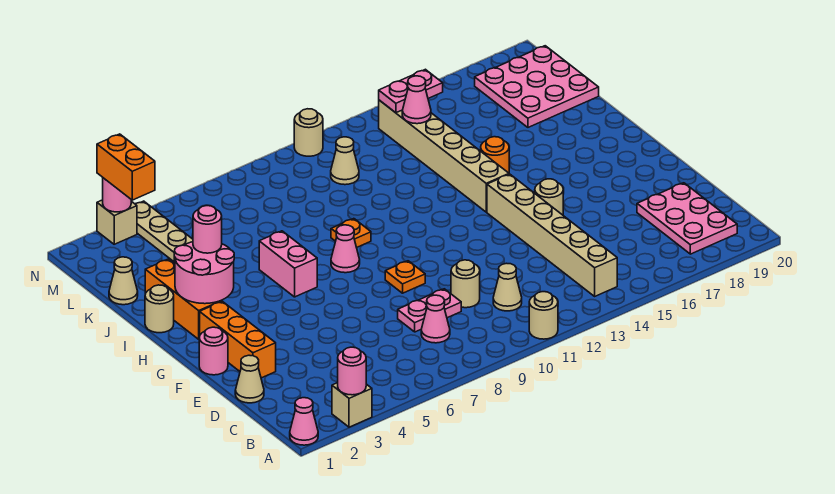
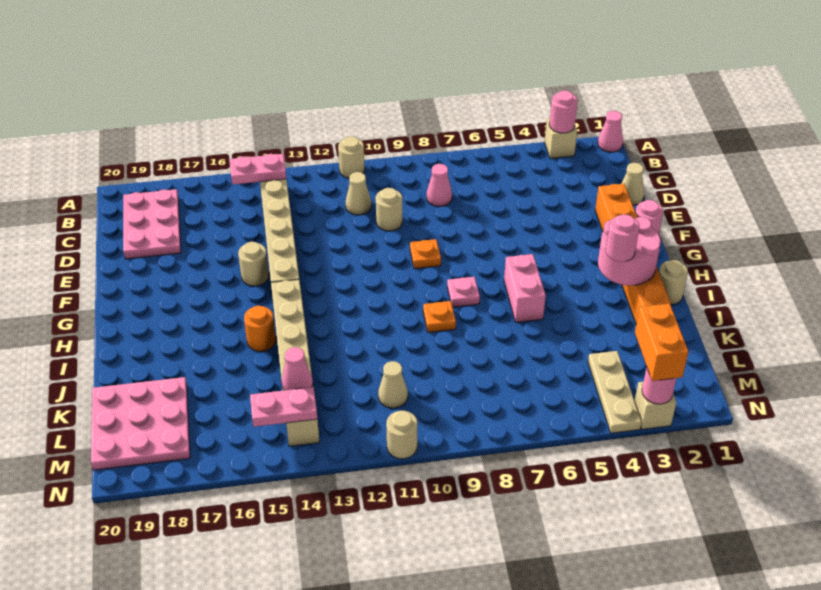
pink 1x2 plate [398,289,461,332] -> pink 1x2 plate moved to [230,154,286,184]
pink 1x1 cone [331,225,360,273] -> pink 1x1 plate [447,277,480,307]
tan 1x1 cone [109,257,138,305] -> none

